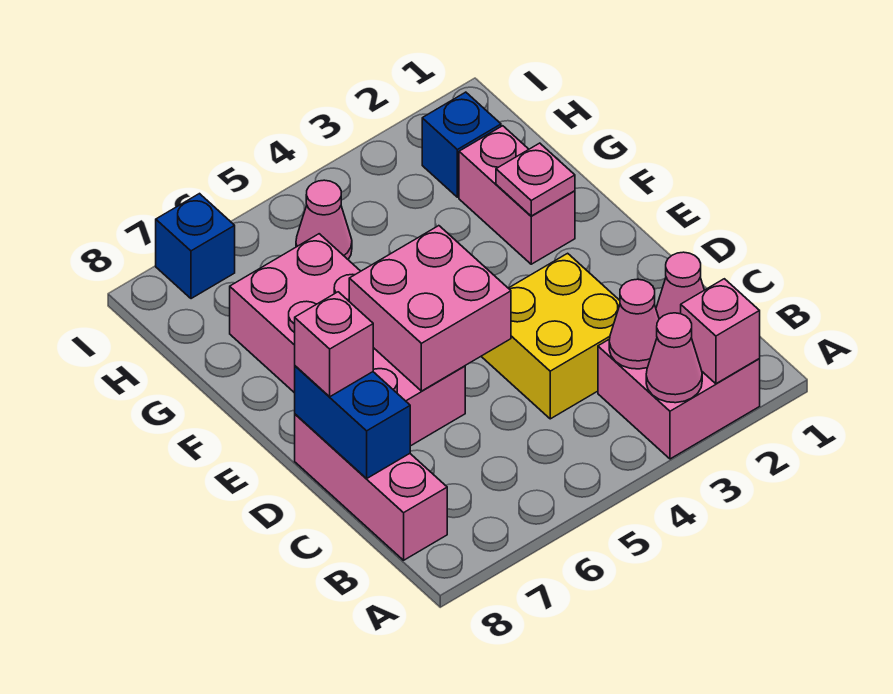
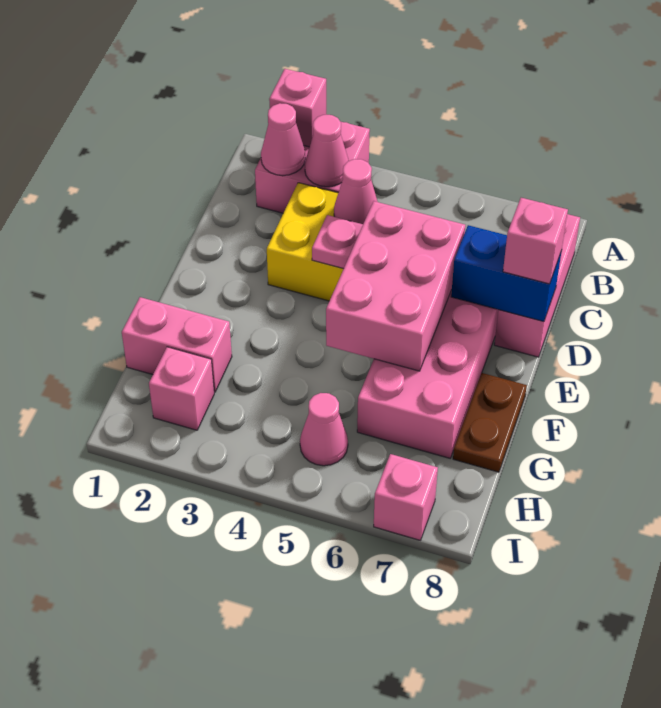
pink 1x1 cone [646,313,702,403] -> pink 1x1 cone moved to [334,159,378,224]
blue 1x2 brick [295,366,410,478] -> blue 1x2 brick turned to [451,225,562,321]
pink 2x2 brick [349,226,511,391] -> pink 2x3 brick [326,201,465,371]
pink 1x2 brick [459,126,575,264] -> pink 1x2 brick turned to [122,297,232,392]
pink 1x1 plate [496,143,575,216] -> pink 1x1 plate moved to [312,215,363,269]
none -> brown 1x2 plate [453,373,527,472]
blue 1x1 brick [422,92,501,197] -> pink 1x1 brick [149,347,214,430]
blue 1x1 brick [156,194,235,299] -> pink 1x1 brick [374,454,438,540]

